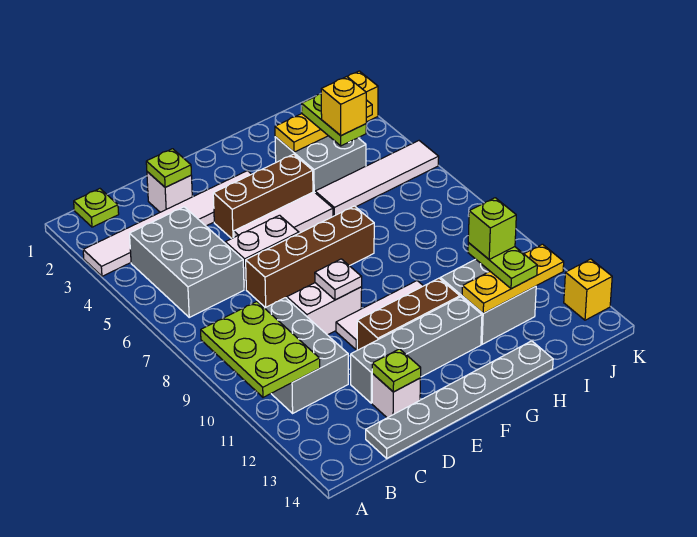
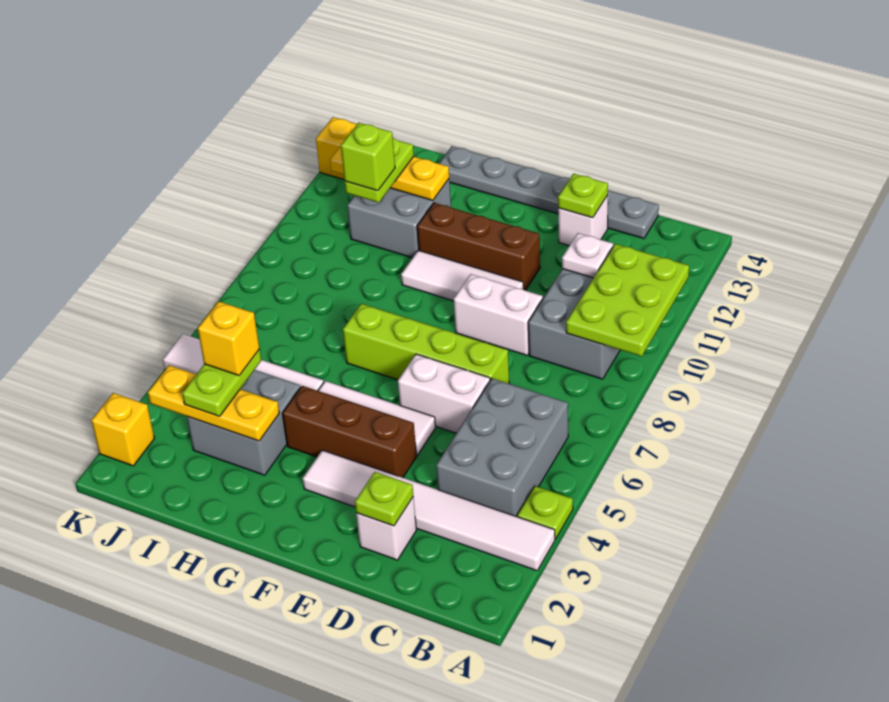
lime 1x1 plate [74,189,119,227] -> lime 1x1 plate moved to [517,486,573,539]
brown 1x4 brick [246,206,374,307] -> lime 1x4 brick [343,304,509,384]
grey 1x4 brick [351,297,482,403] -> none
white 1x1 plate [315,259,362,300] -> white 1x1 plate moved to [562,233,613,278]

